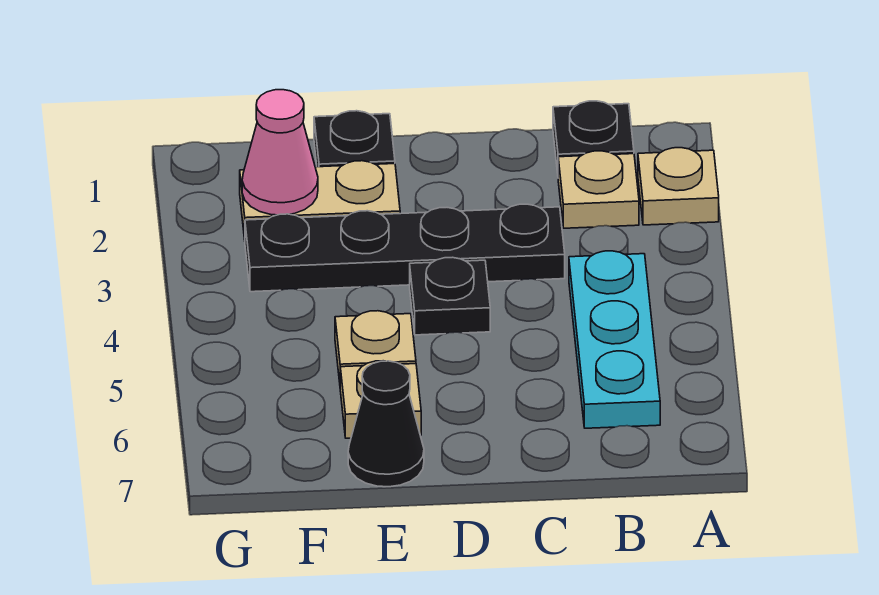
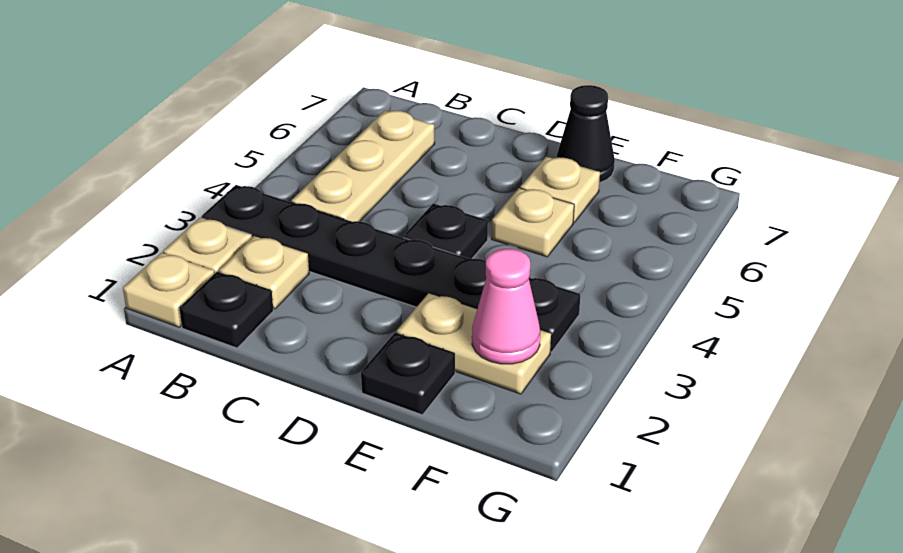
none -> tan 1x1 plate [123,252,215,327]
cyan 1x3 plate [569,251,660,428] -> tan 1x3 plate [291,111,435,222]
black 1x4 plate [245,204,565,292] -> black 1x6 plate [201,185,580,352]

